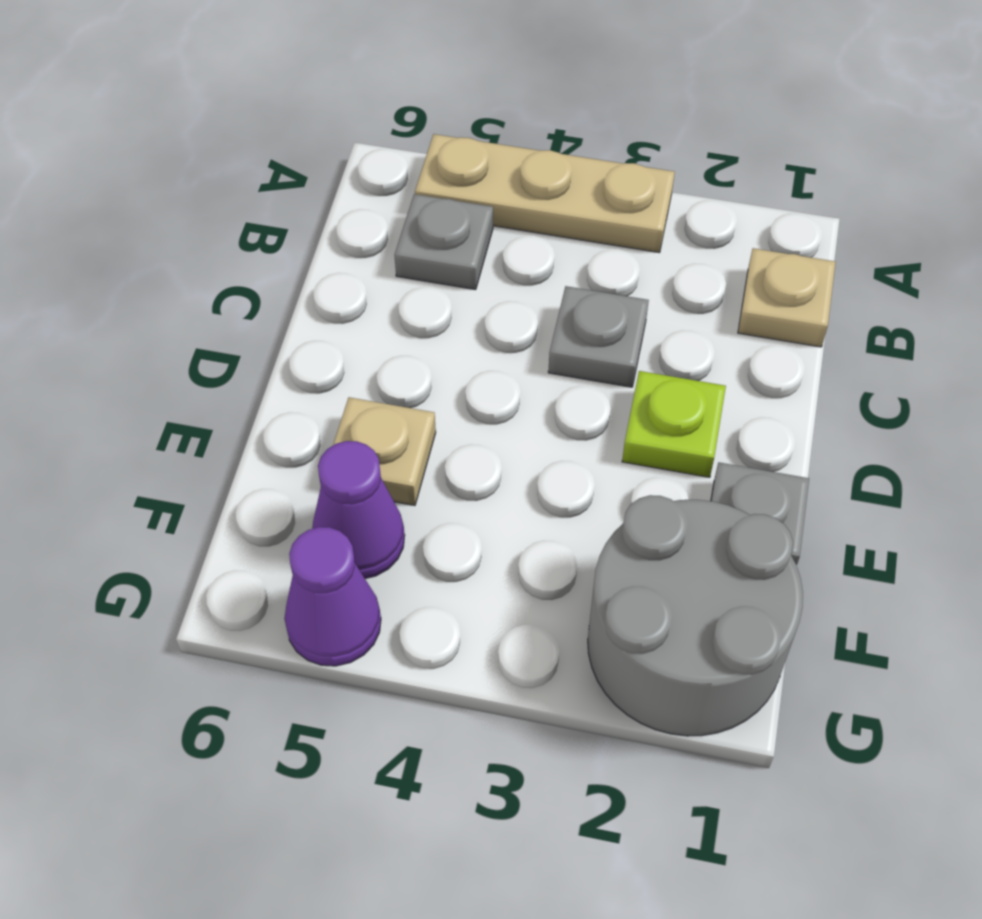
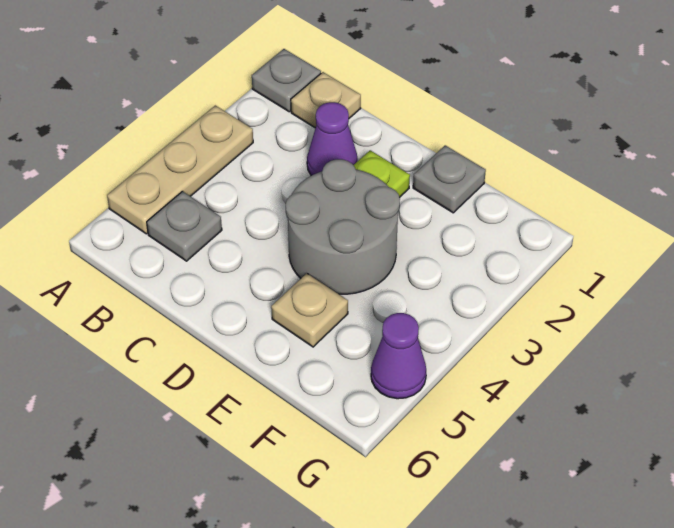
grey 1x1 plate [548,286,649,387] -> grey 1x1 plate moved to [252,49,321,112]
grey 2x2 round brick [588,495,803,736] -> grey 2x2 round brick moved to [286,159,400,294]
purple 1x1 cone [312,441,405,579] -> purple 1x1 cone moved to [307,102,358,176]

